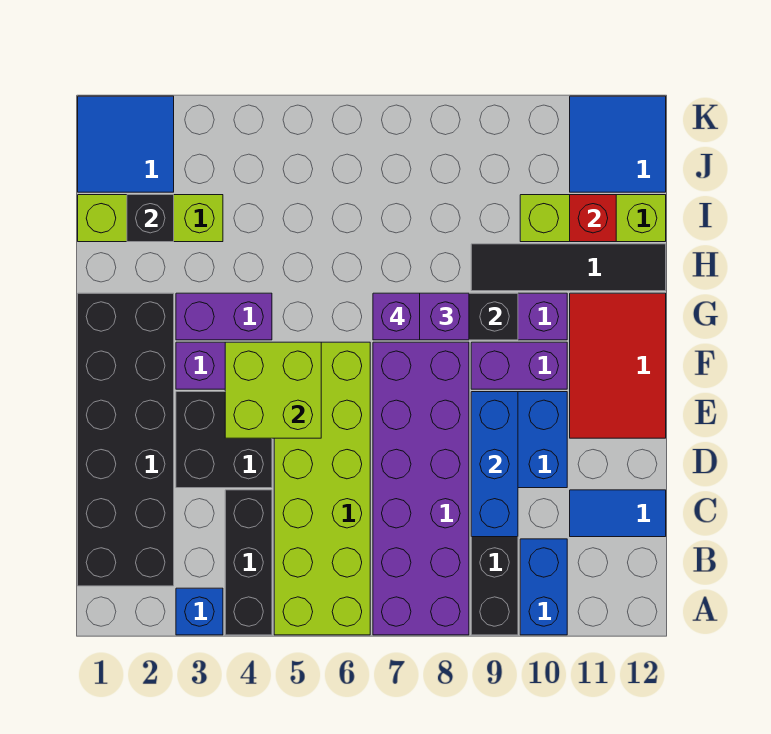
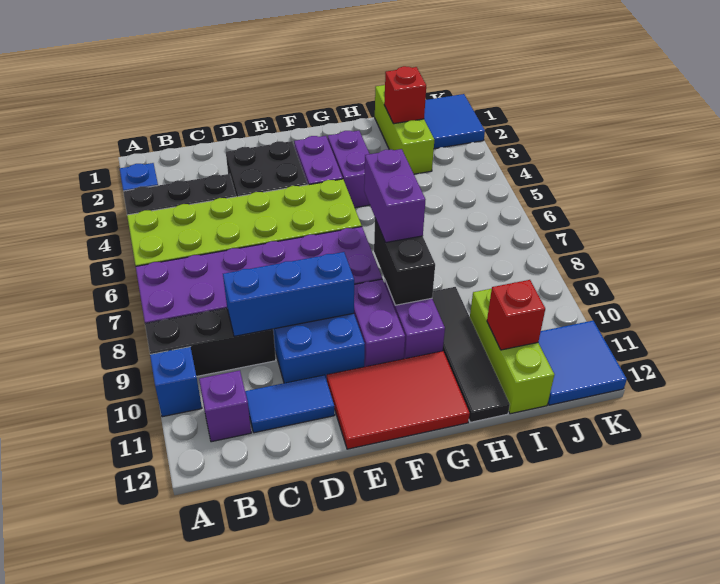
blue 1x2 brick [520,539,567,635] -> blue 1x1 brick [150,347,202,417]
black 2x6 brick [78,293,174,586] -> none
blue 1x2 tile [570,490,666,537] -> blue 1x2 tile turned to [245,375,335,433]
lime 2x2 brick [225,342,321,438] -> none
purple 1x1 brick [373,293,420,340] -> purple 1x1 brick moved to [199,370,251,442]
black 1x1 brick [127,195,174,242] -> red 1x1 brick [384,66,426,124]

